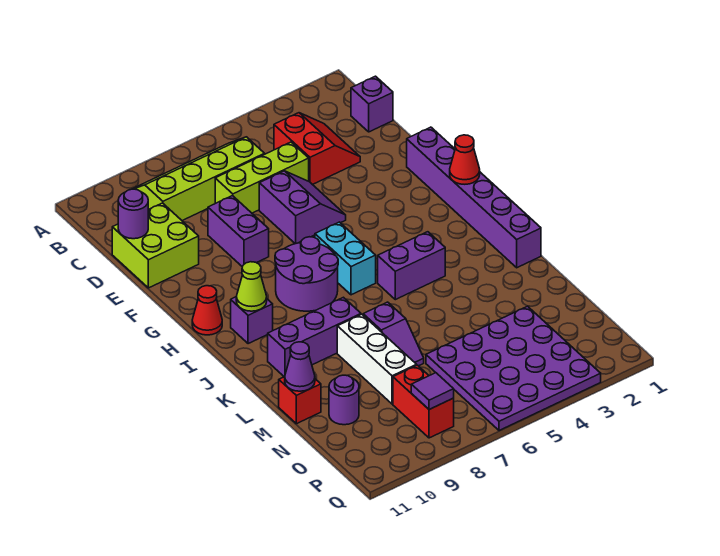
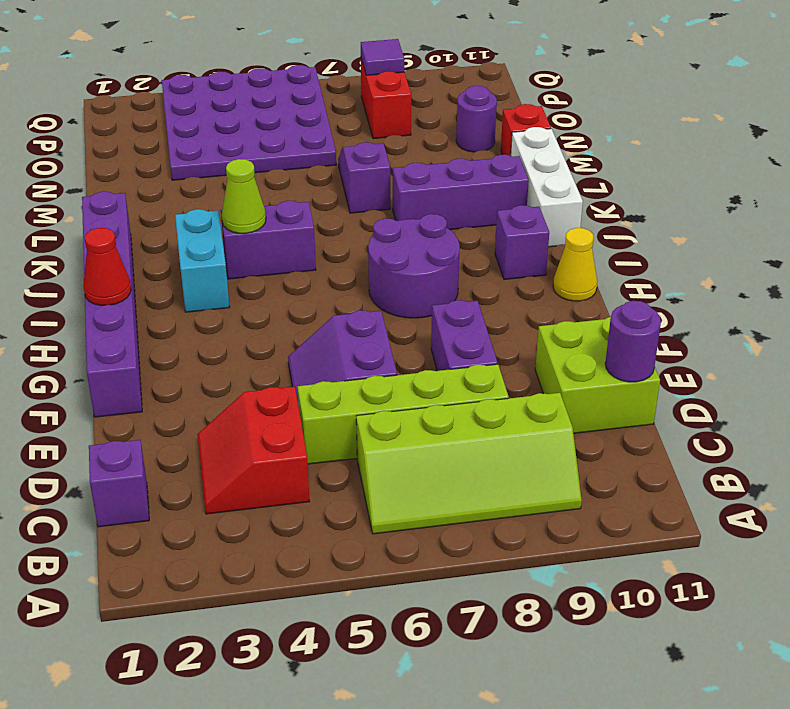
lime 1x3 brick [215,142,309,213] -> lime 1x4 brick [298,364,509,464]
cyan 1x2 brick [315,222,376,295] -> cyan 1x2 brick moved to [175,209,229,312]
red 1x1 cone [192,286,222,335] -> yellow 1x1 cone [553,228,597,301]
lime 1x1 cone [236,262,267,311] -> lime 1x1 cone moved to [221,159,266,233]
white 1x3 brick [337,314,417,404] -> white 1x3 brick moved to [511,127,583,247]
purple 1x1 cone [285,342,315,391] -> none

